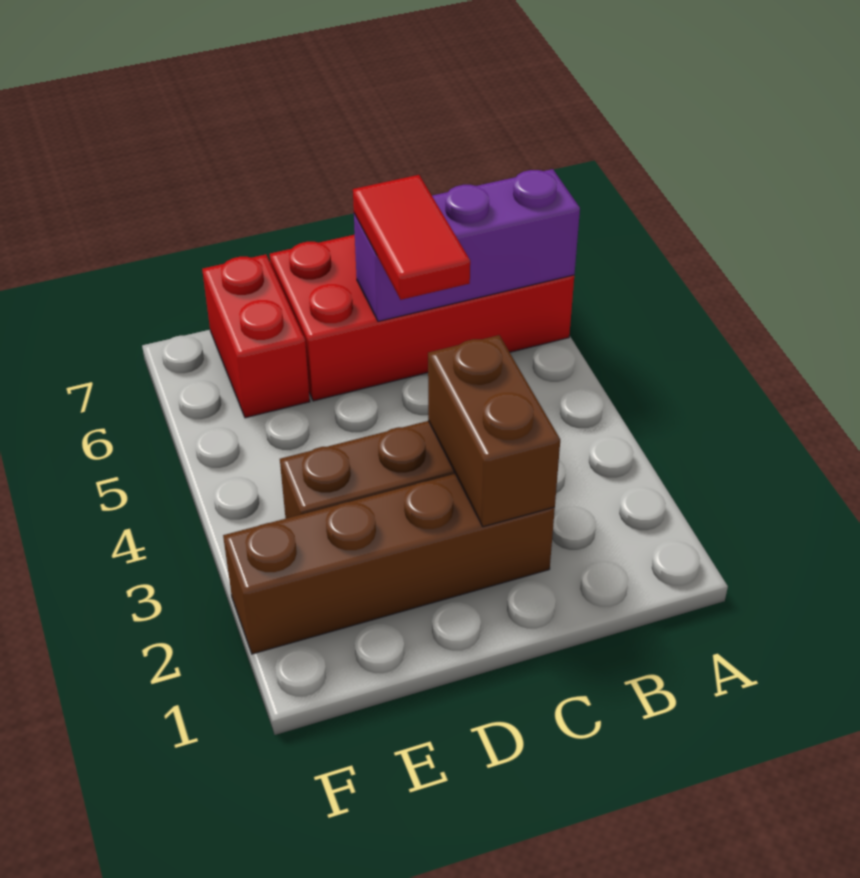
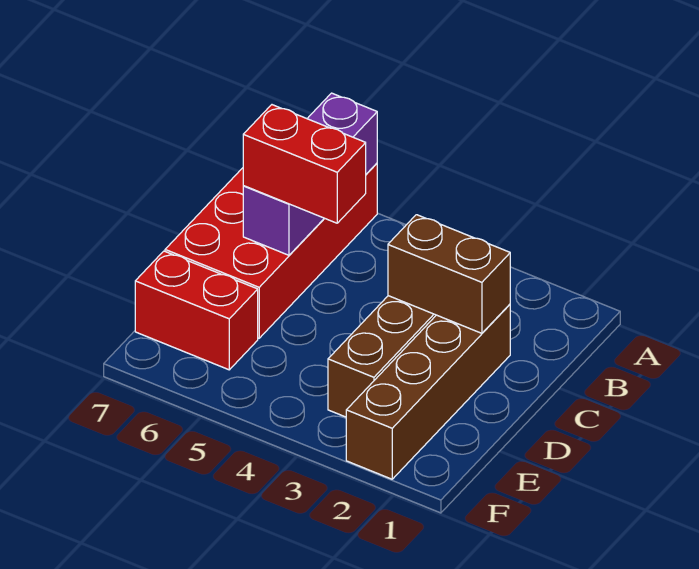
red 1x2 tile [353,175,470,300] -> red 1x2 brick [243,105,366,223]

